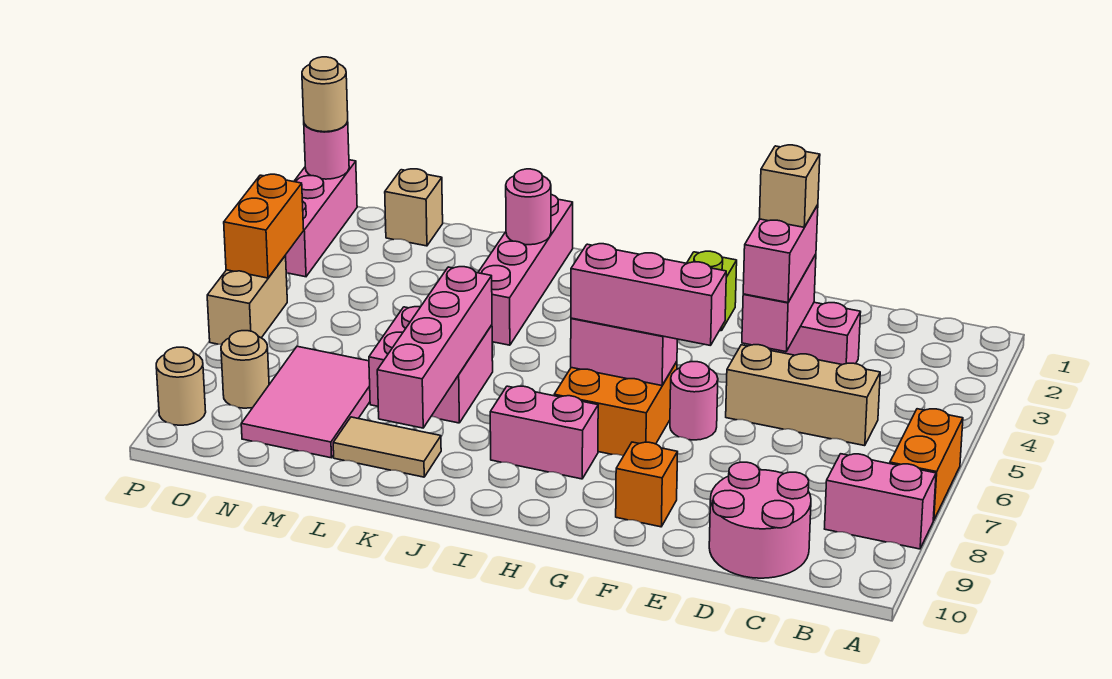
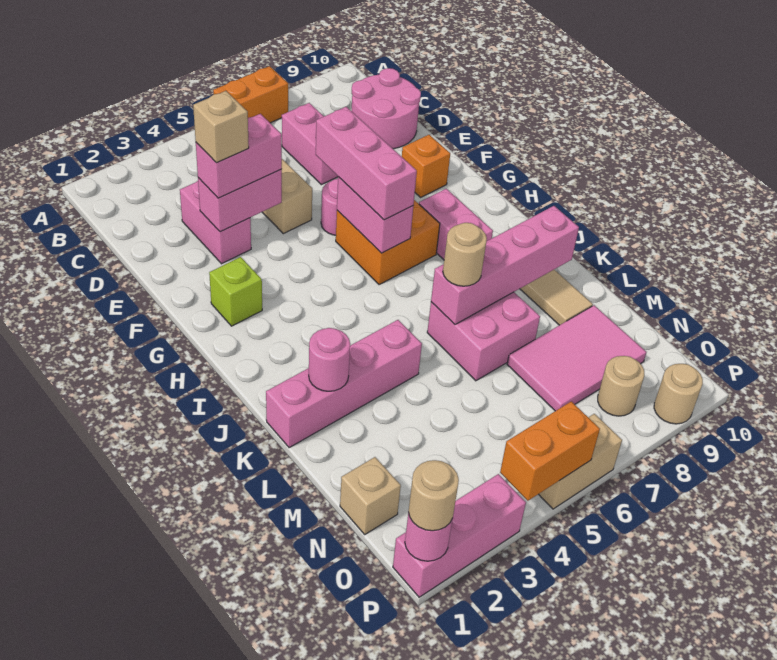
pink 1x2 brick [825,454,936,549] -> pink 1x2 brick moved to [282,103,338,185]
none -> tan 1x1 round brick [443,223,487,286]

